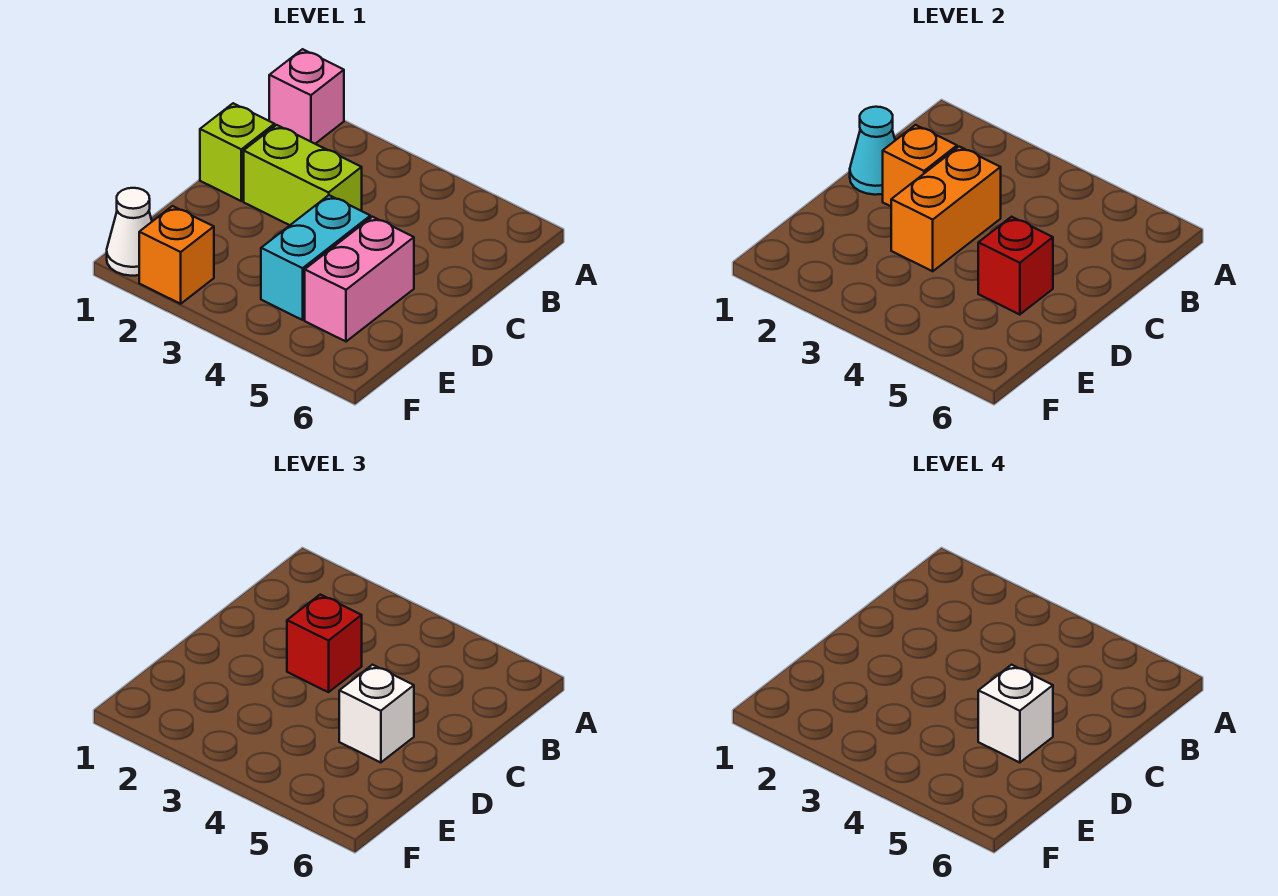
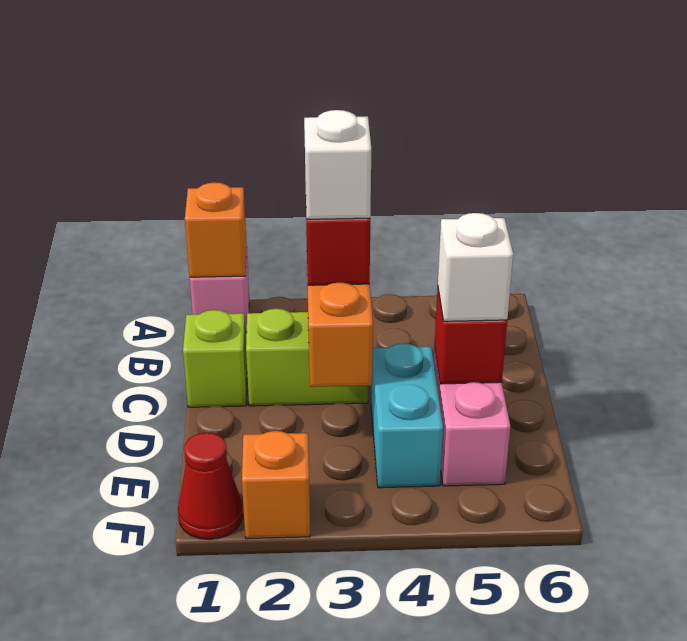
cyan 1x1 cone [850,107,895,195] -> none
orange 1x1 brick [883,125,957,206] -> orange 1x1 brick moved to [185,182,247,277]
white 1x1 brick [978,665,1053,763] -> white 1x1 brick moved to [304,110,371,219]
white 1x1 cone [107,188,152,276] -> red 1x1 cone [178,433,243,540]

